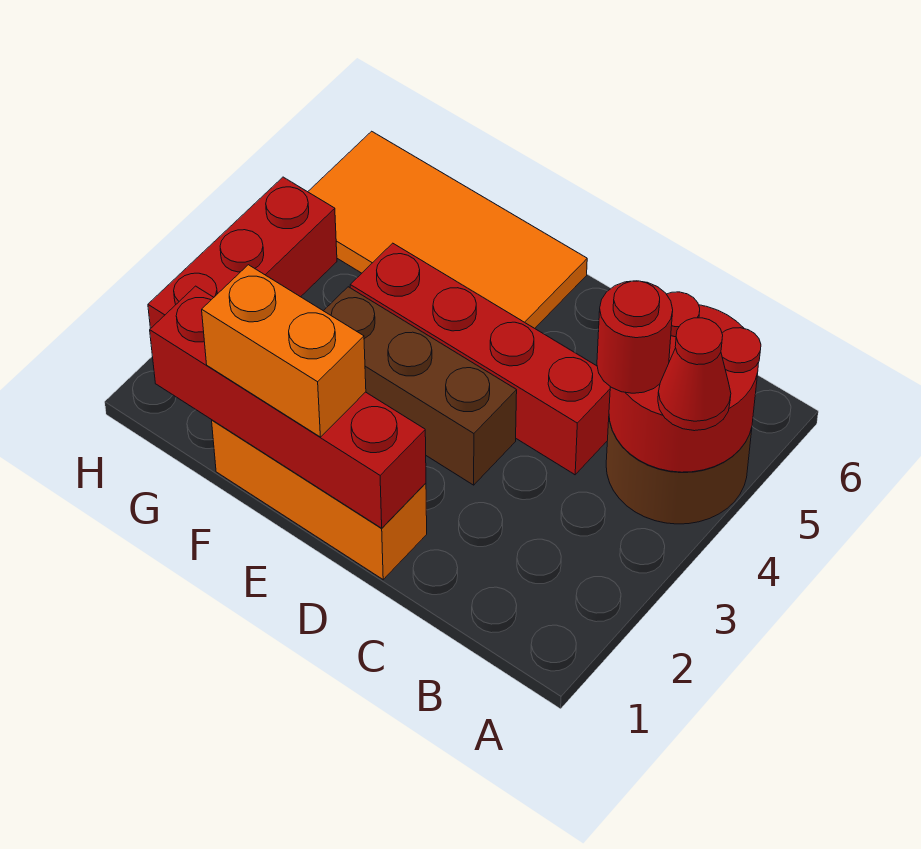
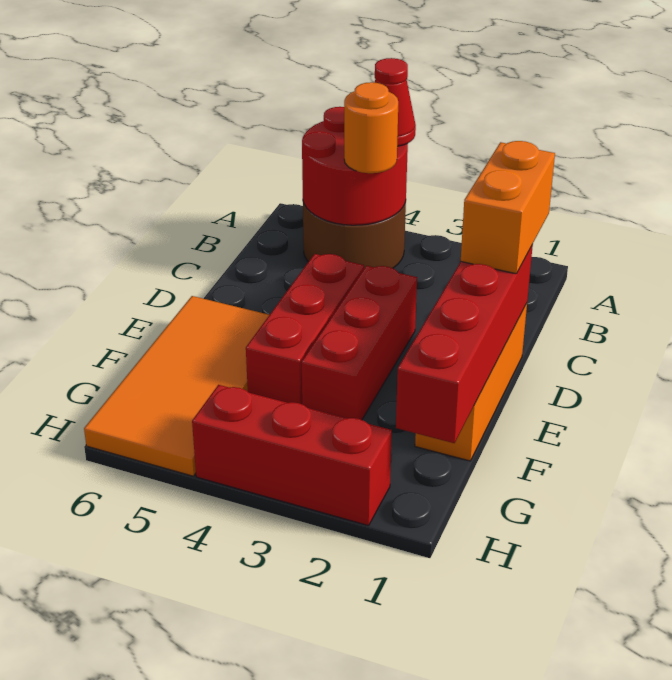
red 1x1 round brick [597,281,673,393] -> orange 1x1 round brick [344,82,398,173]
red 1x4 brick [350,243,610,475] -> red 1x3 brick [246,254,364,404]
brown 1x3 brick [324,287,517,485] -> red 1x3 brick [302,266,417,420]
orange 1x2 brick [202,265,366,437] -> orange 1x2 brick moved to [461,141,555,274]

